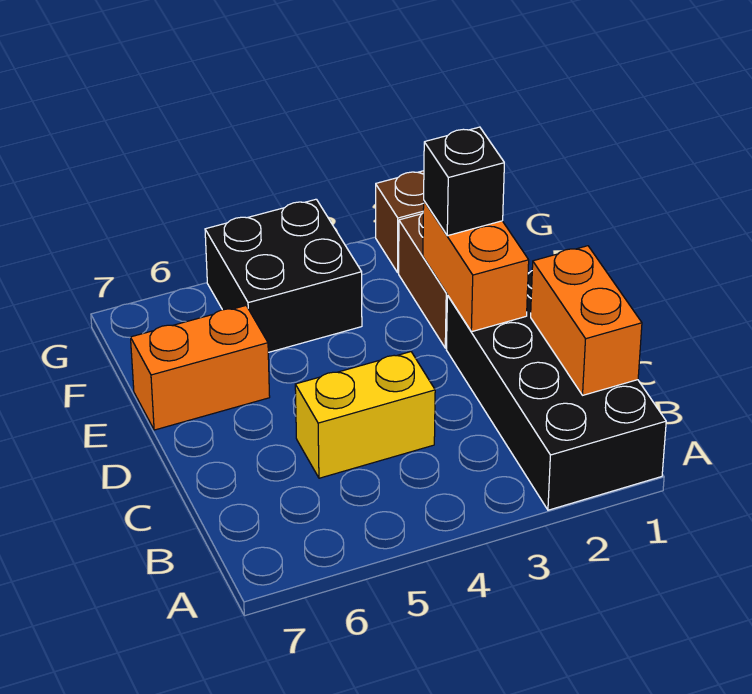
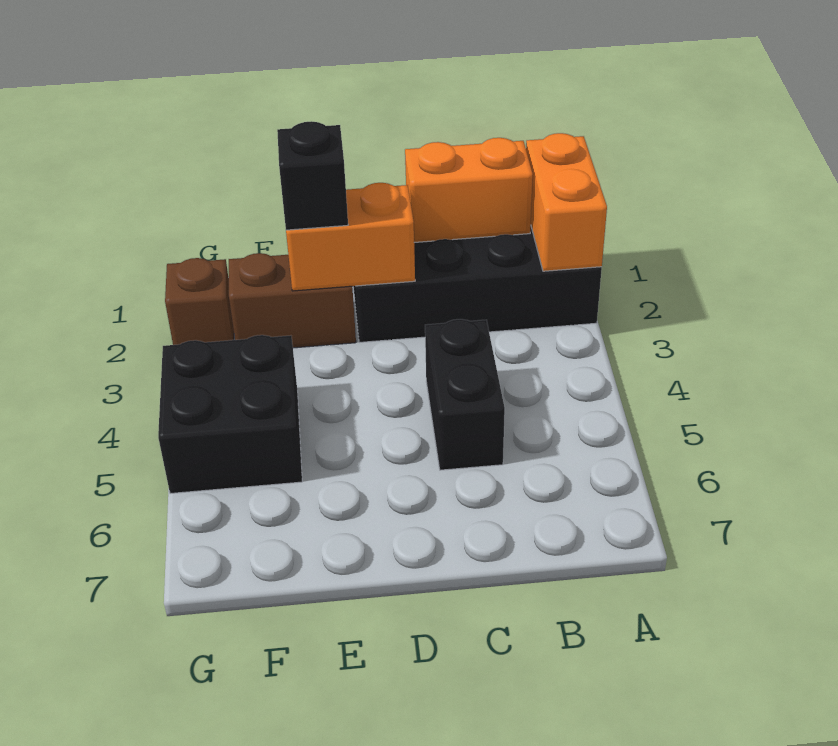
yellow 1x2 brick [295,352,435,478] -> black 1x2 brick [425,319,505,470]
orange 1x2 brick [130,306,270,430] -> orange 1x2 brick moved to [526,133,607,271]

